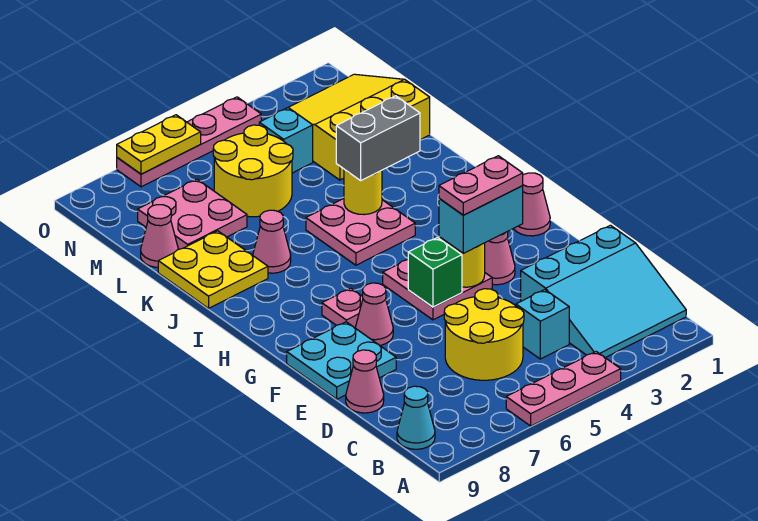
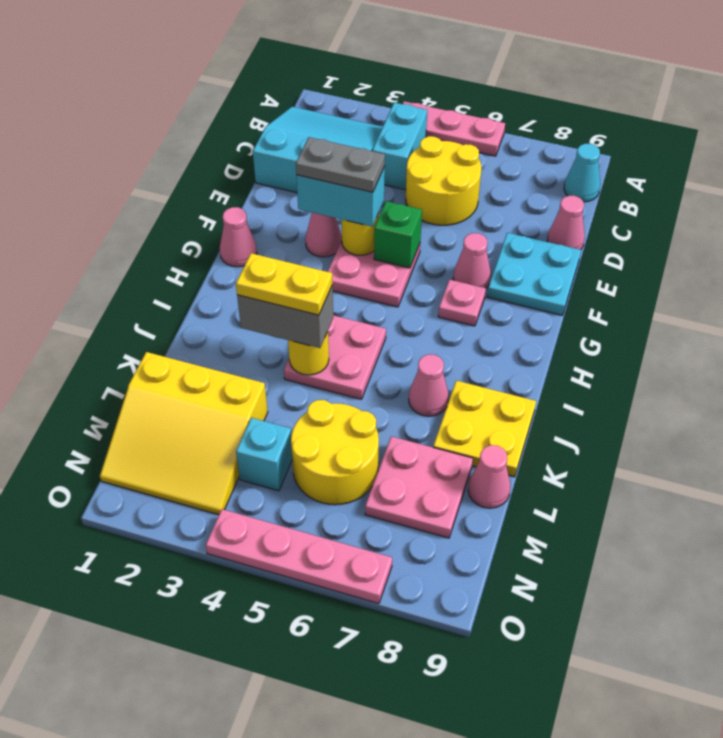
cyan 1x1 brick [516,290,569,359] -> cyan 1x2 brick [372,103,427,190]
pink 1x2 plate [439,156,523,215] -> grey 1x2 plate [296,137,385,192]
yellow 1x2 plate [117,115,201,174] -> yellow 1x2 plate moved to [236,253,332,315]

